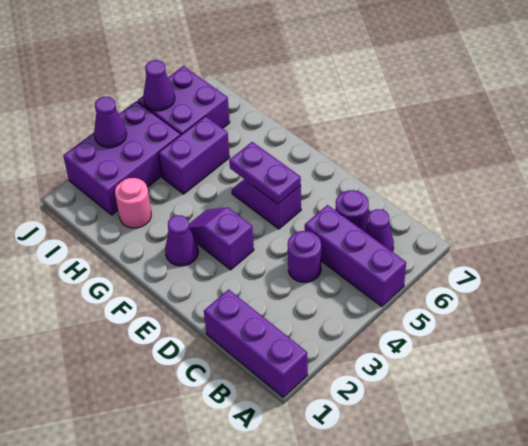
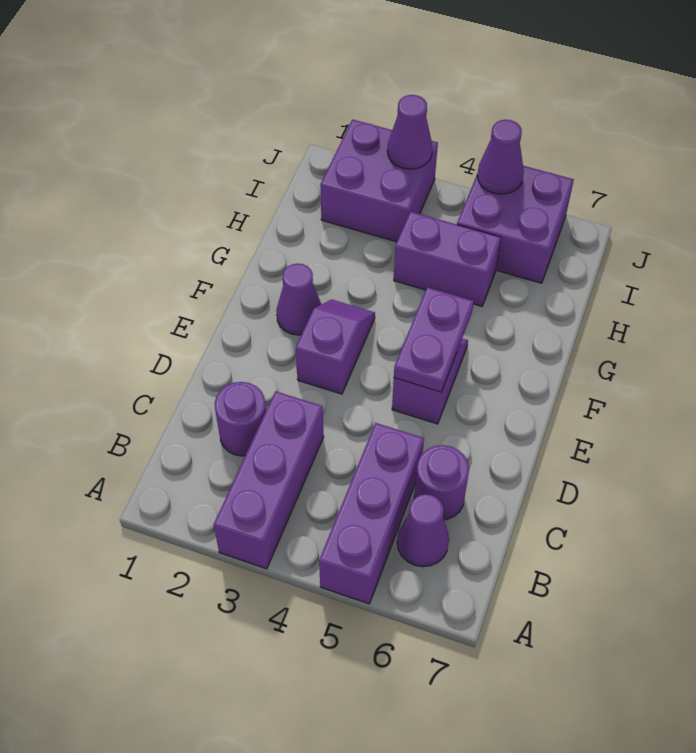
purple 1x3 brick [204,289,308,397] -> purple 1x3 brick moved to [214,391,324,569]
purple 1x1 round brick [288,231,321,282] -> purple 1x1 round brick moved to [215,382,266,456]
pink 1x1 round brick [115,178,151,228] -> none
purple 2x3 brick [63,101,181,215] -> purple 2x2 brick [320,120,438,242]

